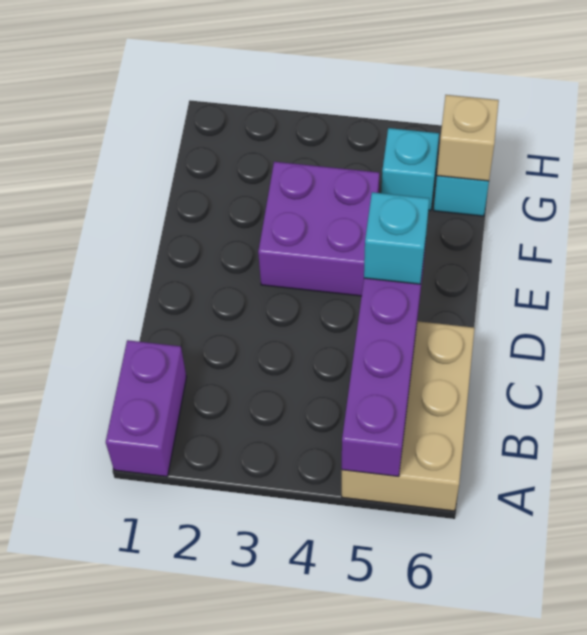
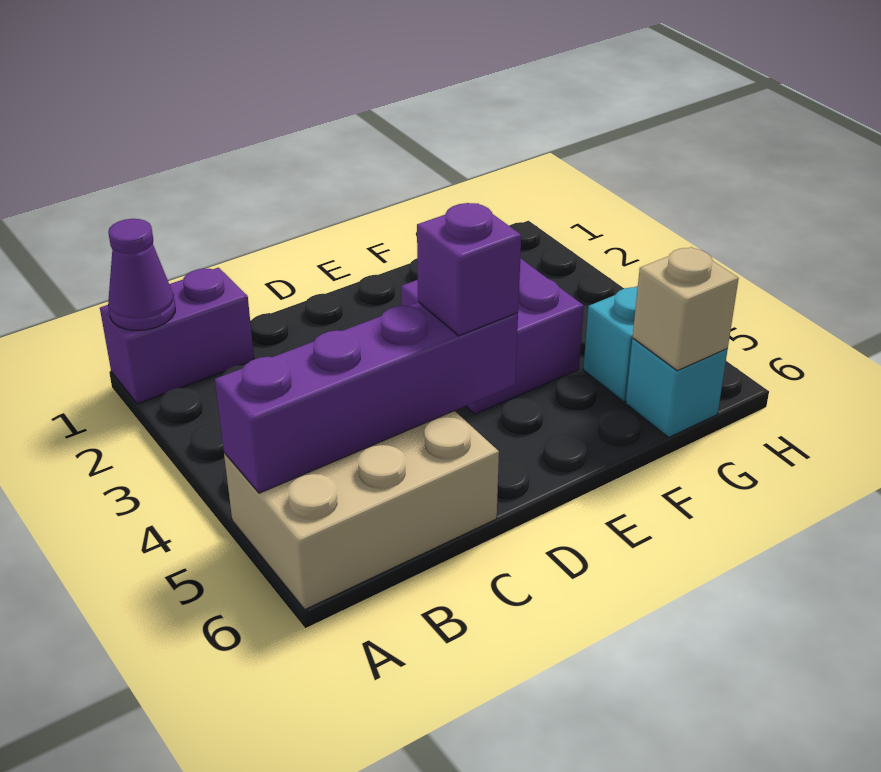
none -> purple 1x1 cone [108,219,175,331]
cyan 1x1 brick [364,192,429,284] -> purple 1x1 brick [417,203,521,336]

